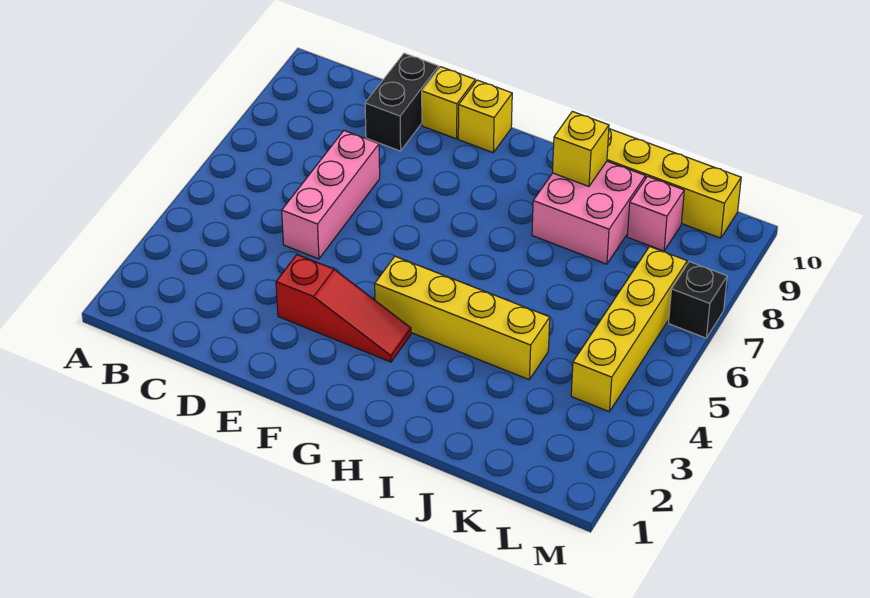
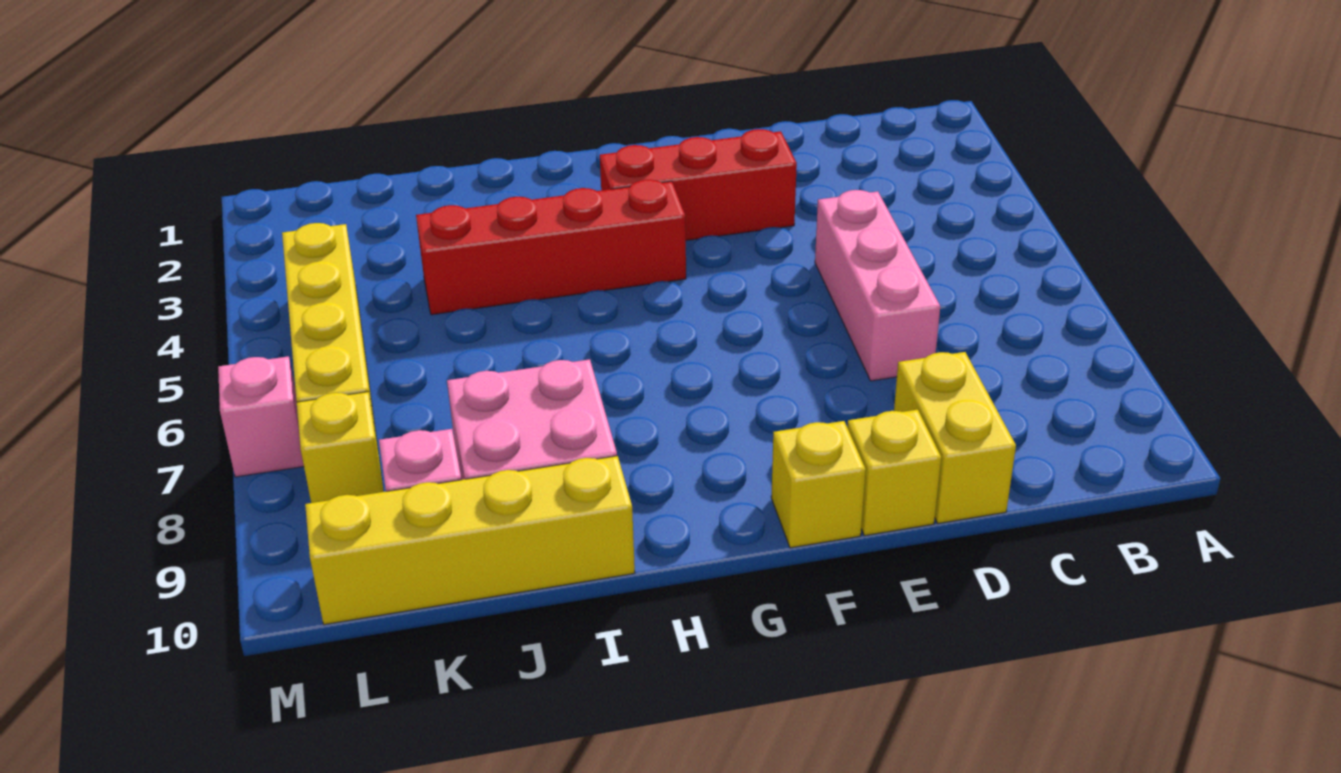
black 1x2 brick [365,53,439,151] -> yellow 1x2 brick [894,352,1016,523]
red 1x3 slope [276,255,411,362] -> red 1x3 brick [600,129,797,241]
yellow 1x4 brick [375,256,550,379] -> red 1x4 brick [416,180,686,315]
yellow 1x1 brick [553,111,609,186] -> yellow 1x1 brick moved to [297,392,384,503]
black 1x1 brick [669,262,727,338] -> pink 1x1 brick [218,356,304,477]

